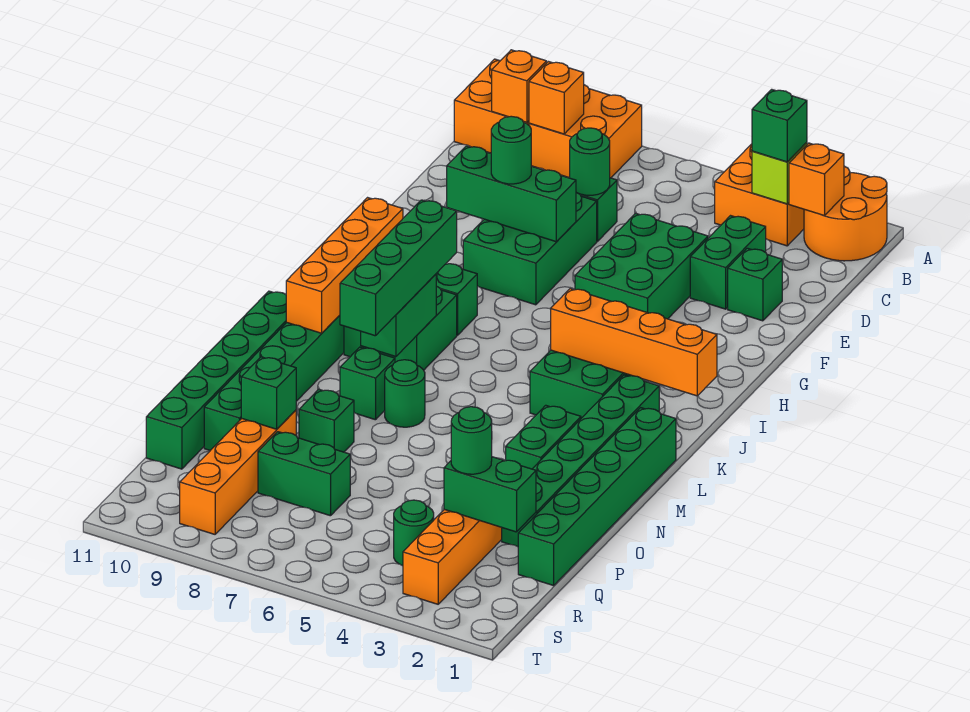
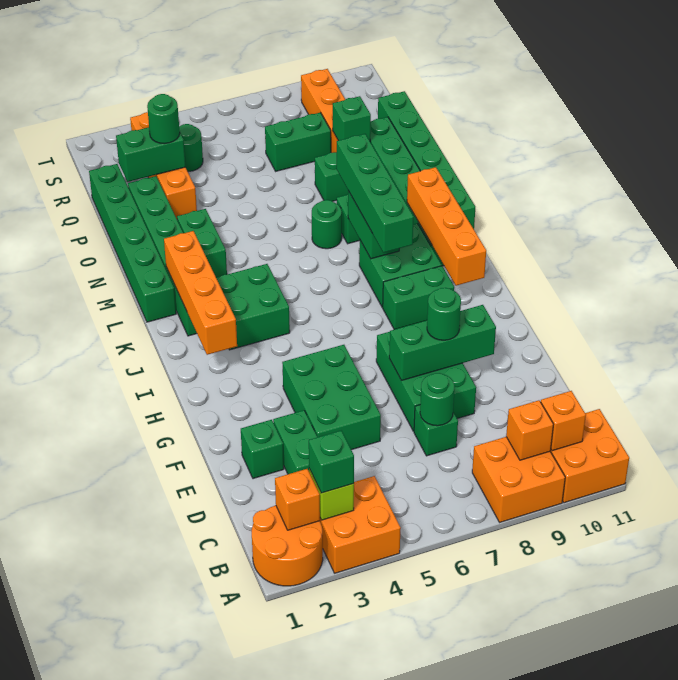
orange 1x4 brick [551,289,717,396] -> orange 1x4 brick turned to [164,231,237,355]

